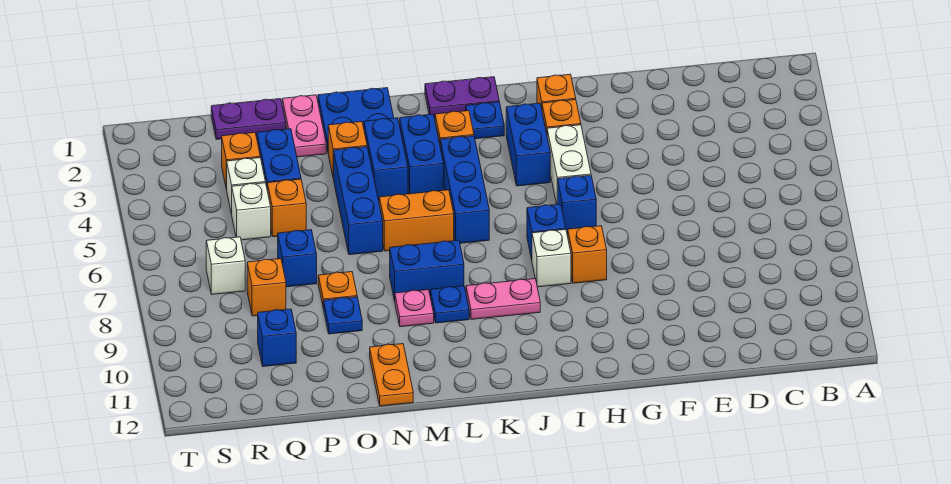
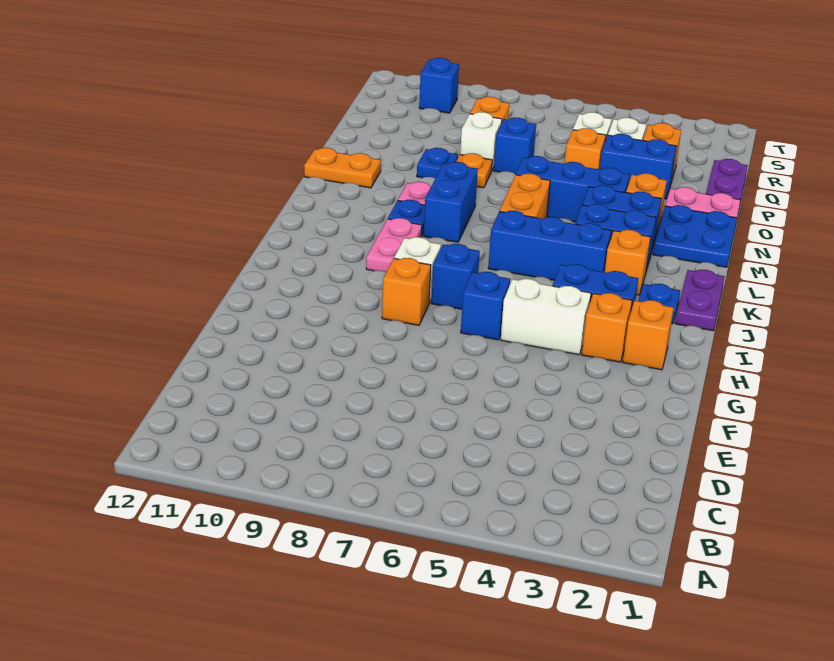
blue 1x1 brick [258,309,296,367] -> blue 1x1 brick moved to [419,58,459,113]
white 1x1 brick [206,237,245,294] -> white 1x1 brick moved to [460,112,502,170]

